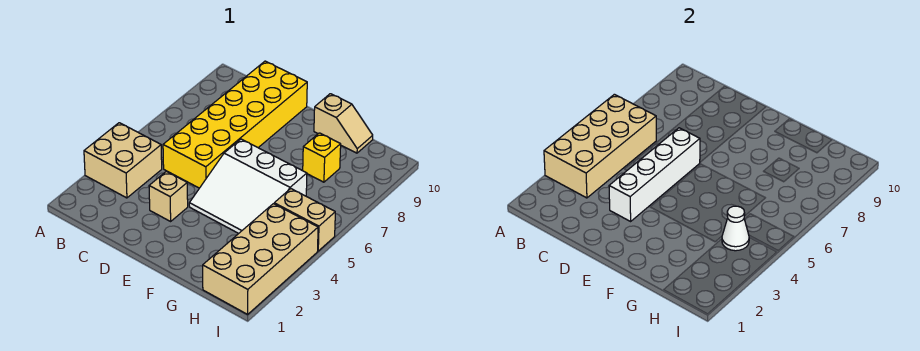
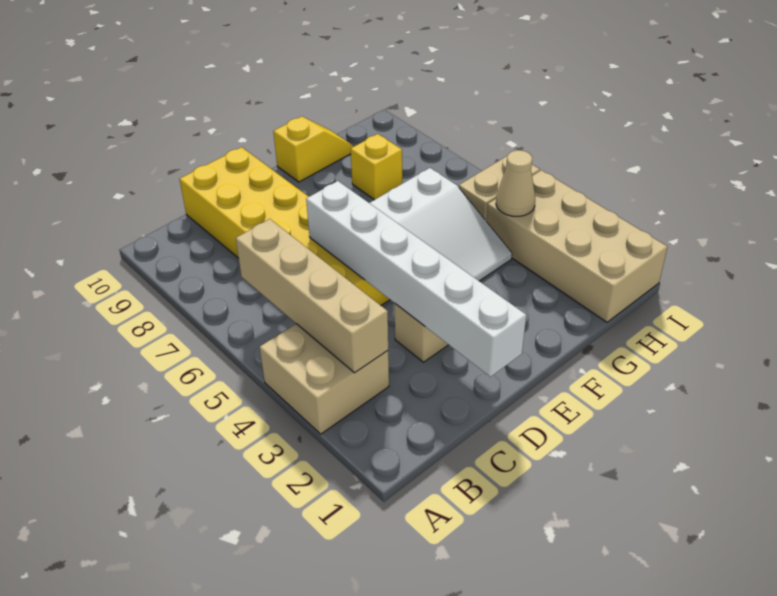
tan 2x4 brick [544,94,656,198] -> tan 1x4 brick [236,219,388,373]
white 1x4 brick [609,128,700,221] -> white 1x6 brick [306,181,526,377]
tan 1x2 slope [314,94,373,153] -> yellow 1x2 slope [273,116,353,182]
white 1x1 cone [722,206,749,251] -> tan 1x1 cone [496,150,535,216]

